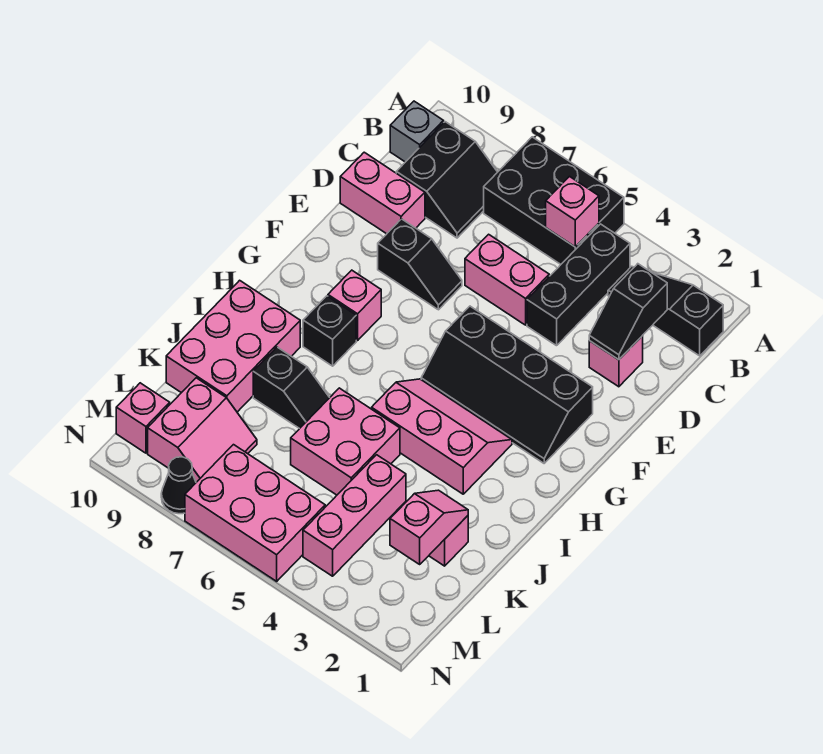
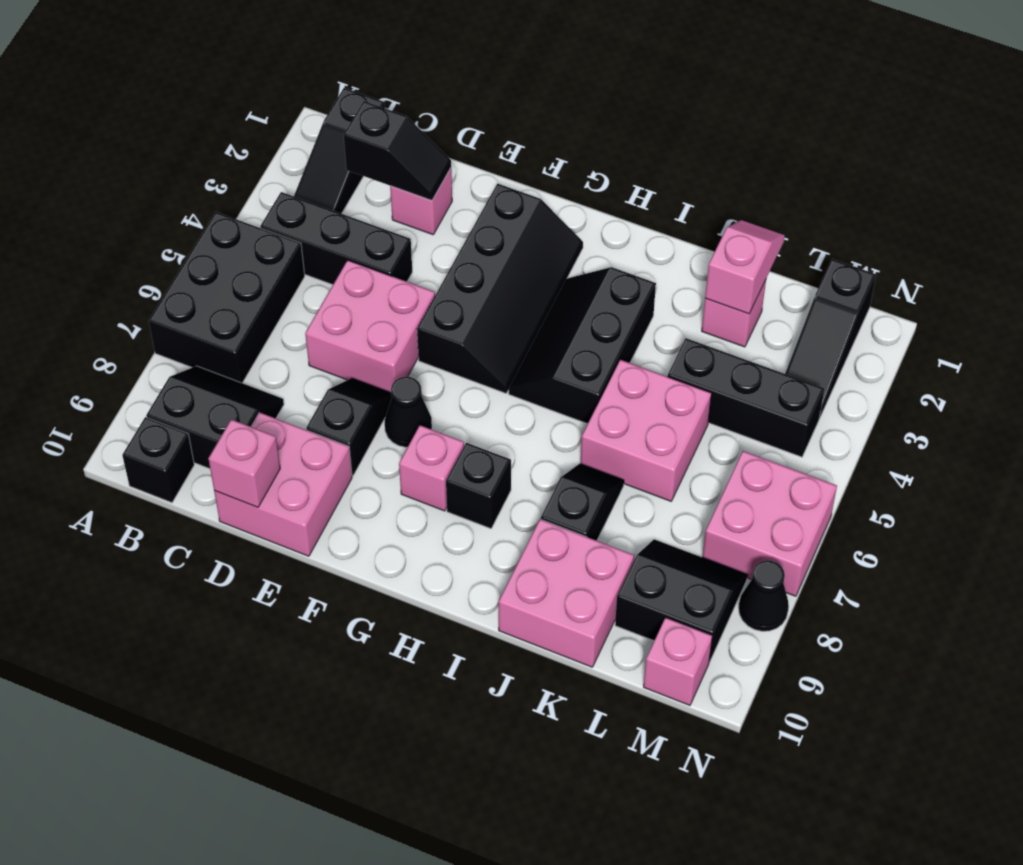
pink 1x1 brick [546,177,599,247] -> pink 1x1 brick moved to [208,419,280,507]
grey 1x1 brick [390,101,444,162] -> black 1x1 brick [122,417,194,503]
pink 1x2 brick [465,234,549,325] -> pink 2x2 brick [305,260,435,393]
pink 1x2 brick [340,152,425,234] -> pink 2x2 brick [214,412,352,556]
none -> black 1x1 cone [385,377,432,447]
pink 2x3 slope [372,379,512,494] -> black 2x3 slope [509,267,656,424]
pink 2x3 brick [166,280,300,412] -> pink 2x2 brick [499,519,634,667]
pink 1x2 slope [390,490,468,564] -> pink 1x2 slope turned to [705,220,785,314]
pink 1x3 brick [303,455,406,576] -> black 1x3 brick [668,338,824,457]
pink 2x2 slope [148,378,257,482] -> black 2x2 slope [615,539,747,662]
none -> black 1x3 slope [785,259,876,418]
pink 2x3 brick [185,445,325,581] -> pink 2x2 brick [703,451,837,596]

